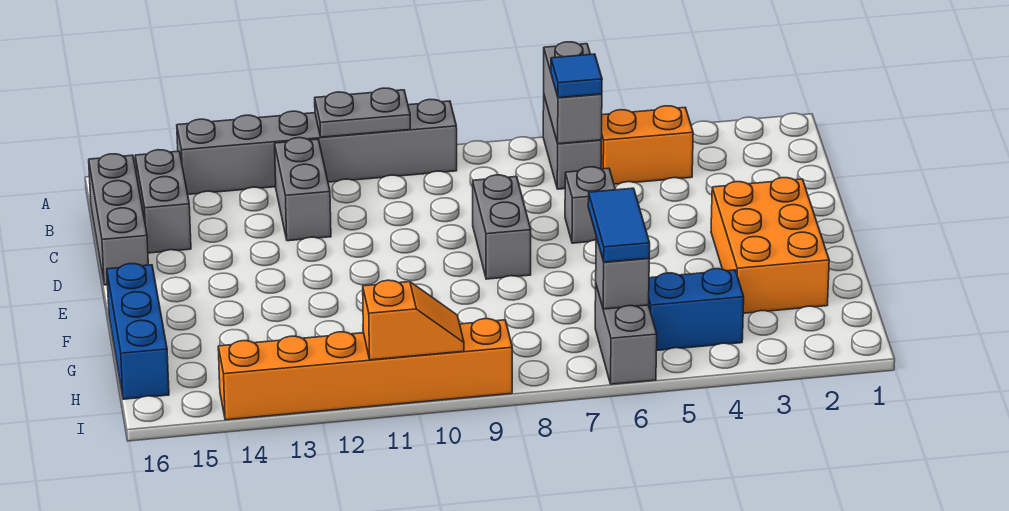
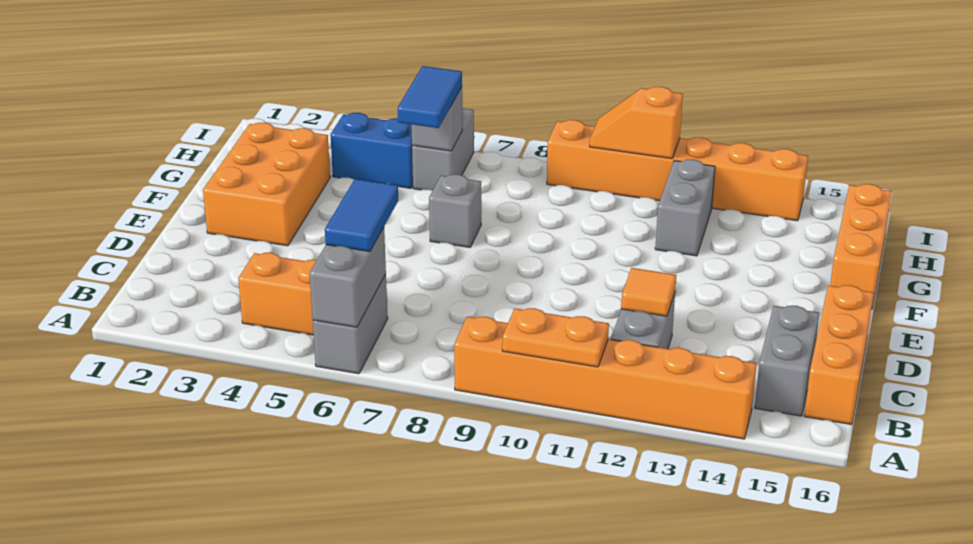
grey 1x6 brick [177,99,457,194] -> orange 1x6 brick [454,317,757,439]
grey 1x2 plate [315,88,410,137] -> orange 1x2 plate [502,308,609,367]
blue 1x1 tile [551,54,602,98] -> blue 1x2 tile [325,179,398,252]
grey 1x3 brick [89,154,148,285] -> orange 1x3 brick [804,285,874,425]
none -> orange 1x1 tile [621,268,676,316]
grey 1x1 brick [565,167,615,243] -> grey 1x1 brick moved to [429,174,481,247]
grey 1x2 brick [473,175,531,279] -> grey 1x2 brick moved to [655,159,715,256]
blue 1x3 brick [107,264,169,399] -> orange 1x3 brick [830,184,892,309]

